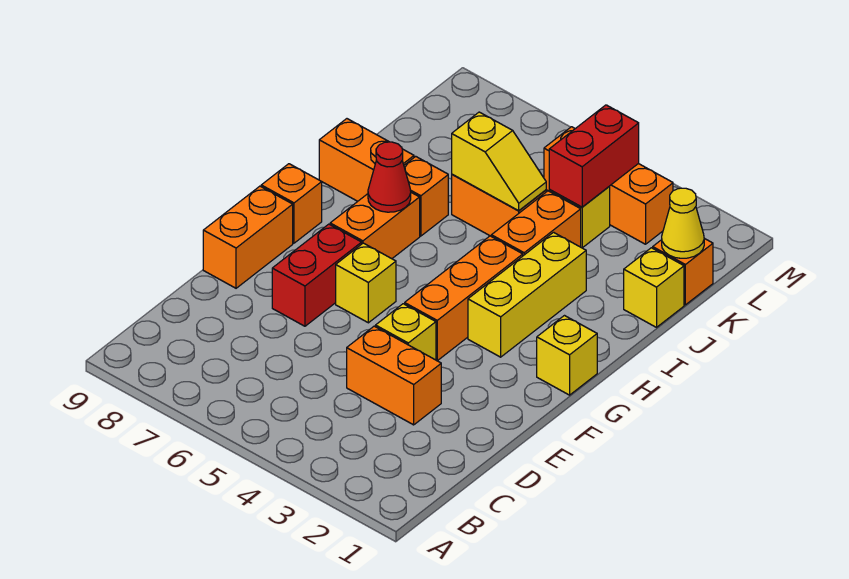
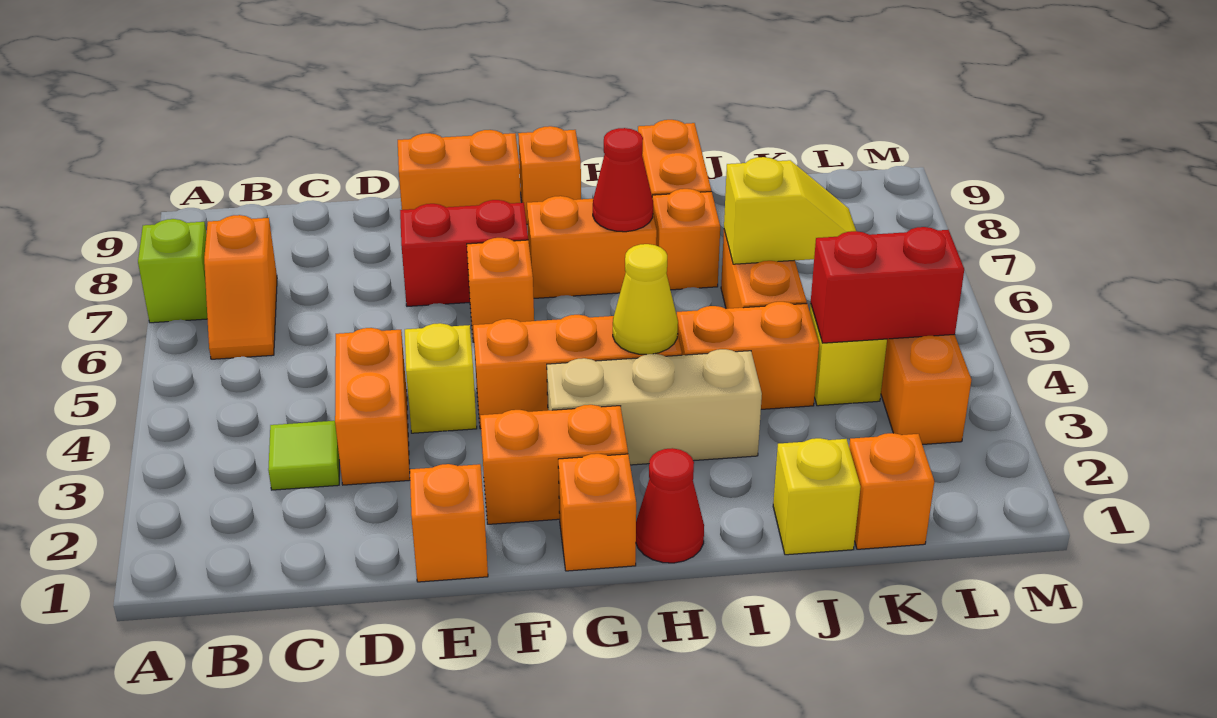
none -> lime 1x1 brick [138,219,207,323]
none -> orange 1x2 slope [204,215,277,359]
none -> lime 1x1 tile [268,421,339,490]
none -> orange 1x1 brick [410,464,488,582]
none -> orange 1x2 brick [480,405,628,524]
yellow 1x1 brick [336,243,396,323] -> orange 1x1 brick [467,238,534,342]
yellow 1x1 brick [537,316,597,395] -> orange 1x1 brick [558,454,636,571]
yellow 1x3 brick [468,232,586,357] -> tan 1x3 brick [547,349,762,465]
none -> red 1x1 cone [636,448,704,563]
yellow 1x2 slope [452,112,546,211] -> yellow 1x2 slope turned to [724,157,856,264]
yellow 1x1 cone [662,188,704,258] -> yellow 1x1 cone moved to [613,244,678,355]

